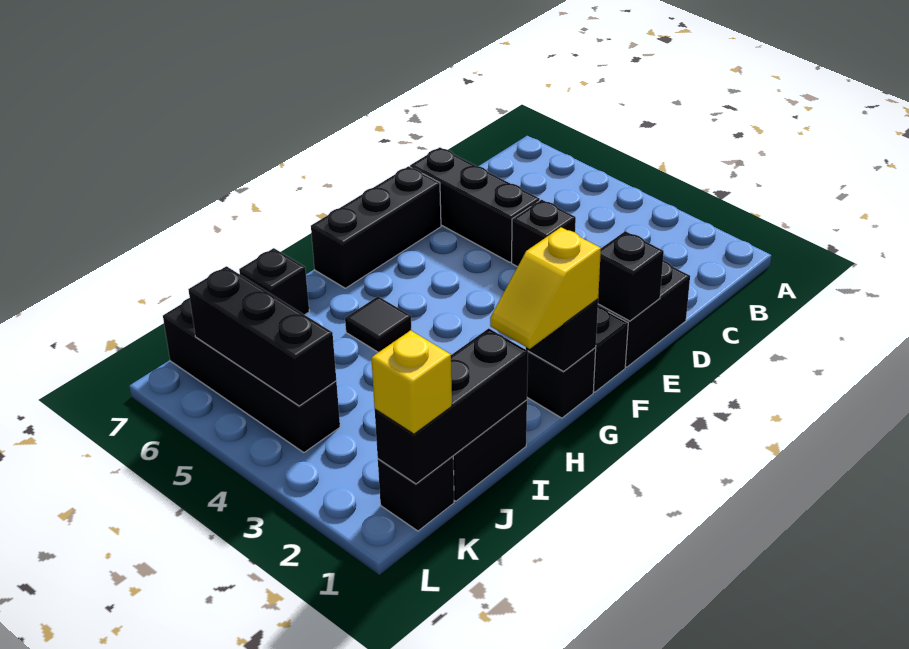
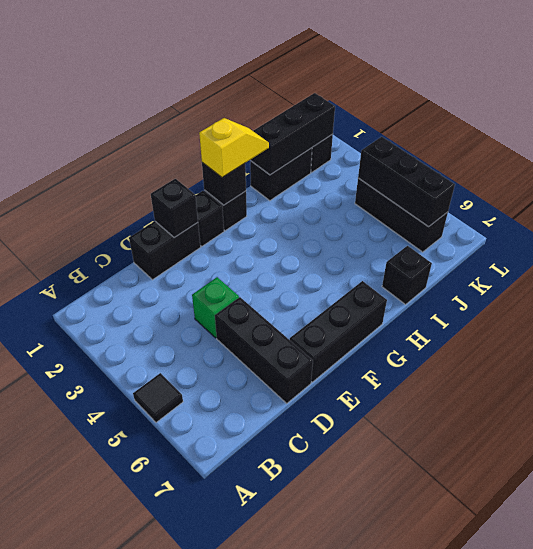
black 1x1 brick [512,200,576,267] -> green 1x1 brick [192,277,239,338]
black 1x1 tile [345,296,411,352] -> black 1x1 tile moved to [133,373,183,423]
yellow 1x1 brick [371,330,452,434] -> none
black 1x4 brick [163,298,340,453] -> black 1x3 brick [355,178,448,252]

